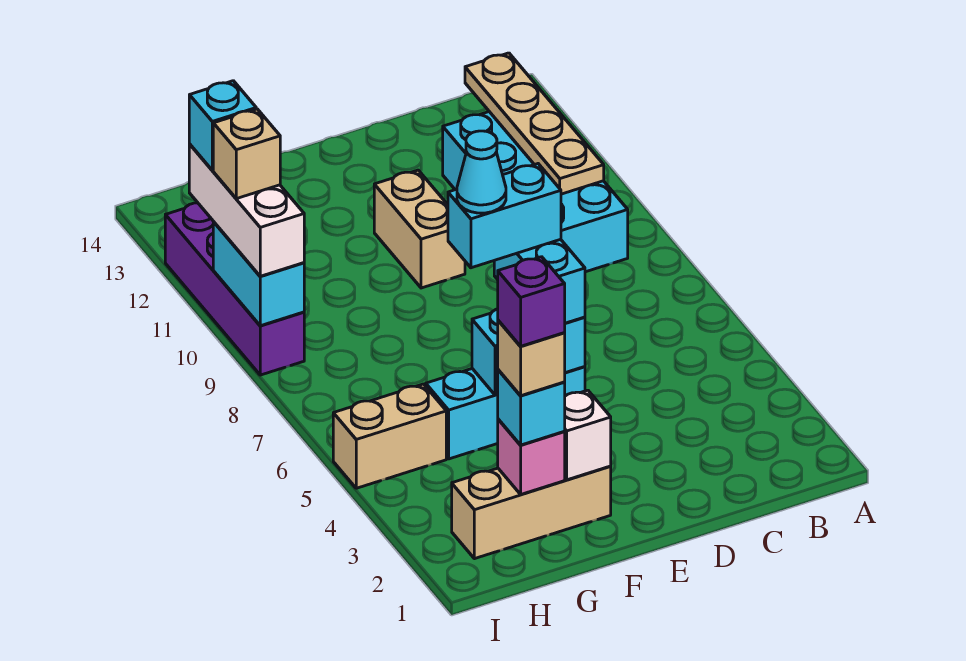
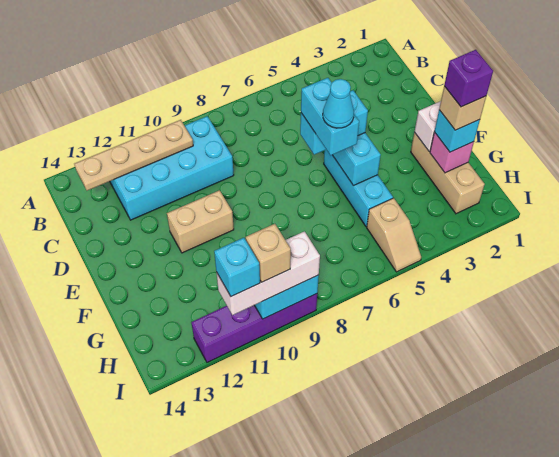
tan 1x2 brick [333,384,446,488] -> tan 1x2 slope [367,198,421,272]

